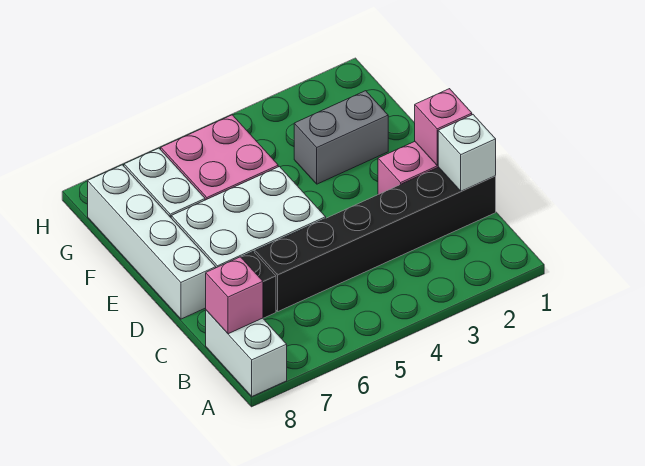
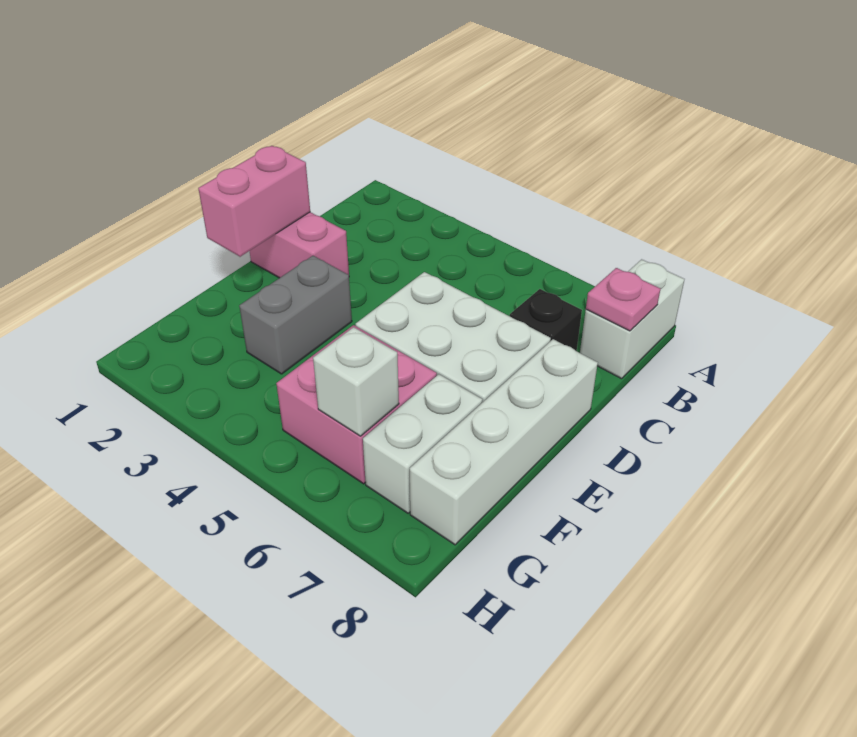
pink 1x1 brick [206,257,263,334] -> pink 1x1 plate [586,268,660,331]
black 1x6 brick [255,167,496,311] -> none
white 1x1 brick [438,115,496,191] -> white 1x1 brick moved to [313,327,399,436]
pink 1x1 brick [415,89,472,166] -> pink 1x2 brick [198,146,310,257]
grey 1x2 brick [294,91,388,184] -> grey 1x2 brick turned to [239,256,352,374]

